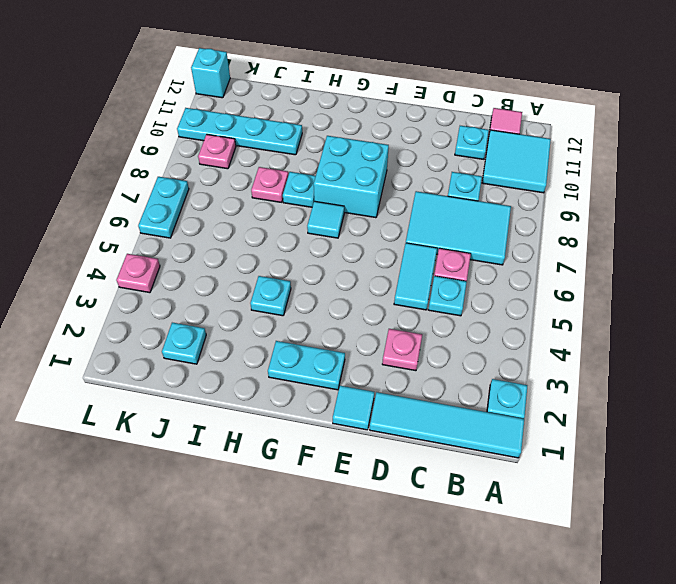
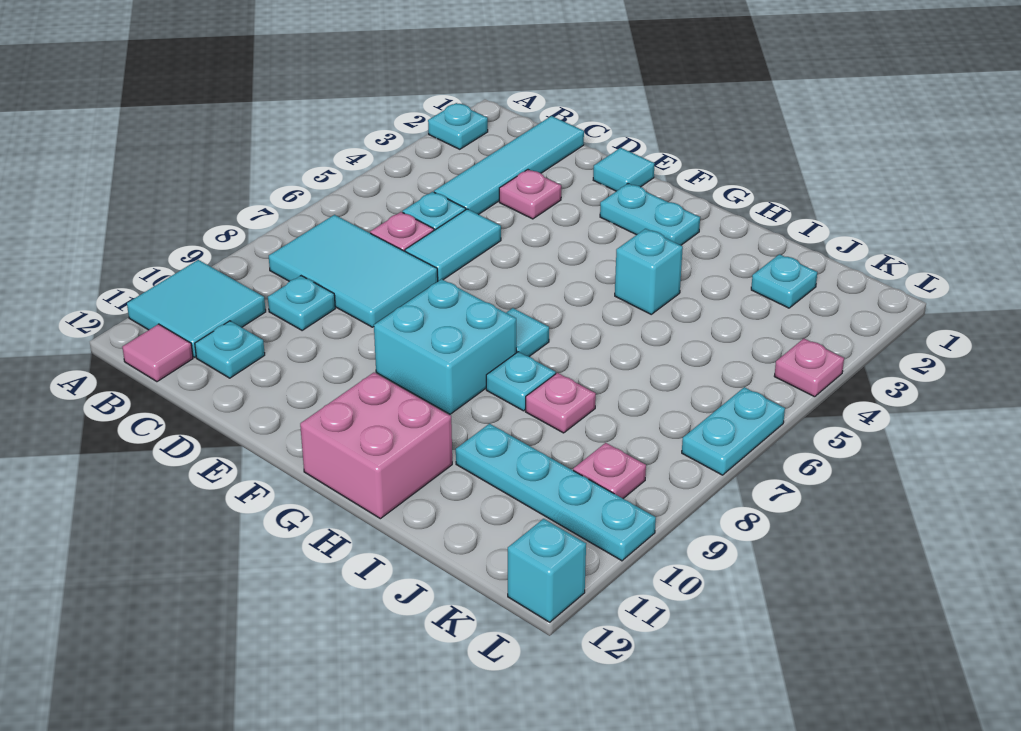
cyan 1x4 tile [370,392,524,458] -> cyan 1x4 tile turned to [434,116,584,215]
none -> pink 2x2 brick [300,373,452,519]
cyan 1x1 plate [250,276,291,316] -> cyan 1x1 brick [615,229,683,314]

